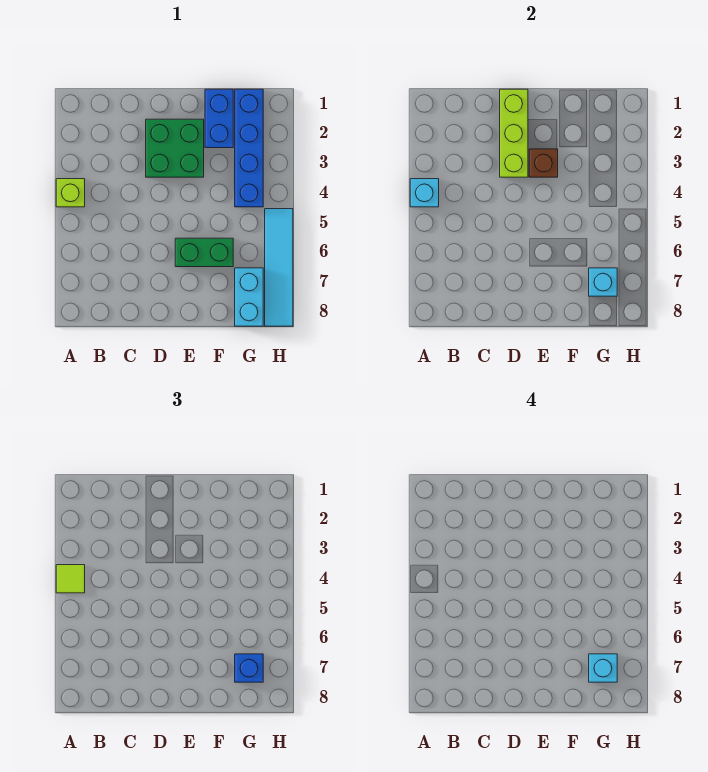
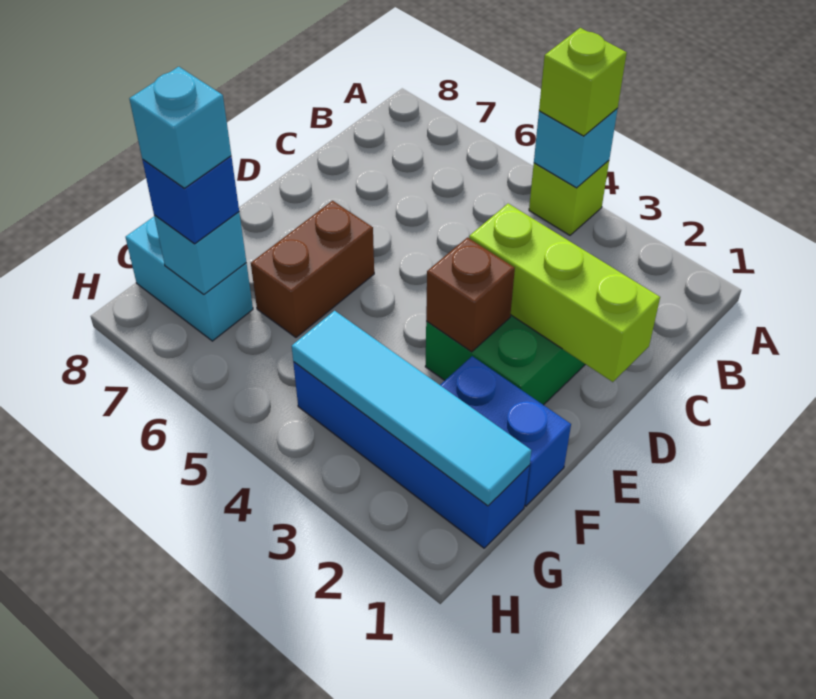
lime 1x1 tile [56,565,85,593] -> lime 1x1 brick [539,28,627,136]
green 1x2 brick [175,238,233,267] -> brown 1x2 brick [251,201,374,337]
cyan 1x4 tile [265,209,293,326] -> cyan 1x4 tile moved to [292,311,531,506]

